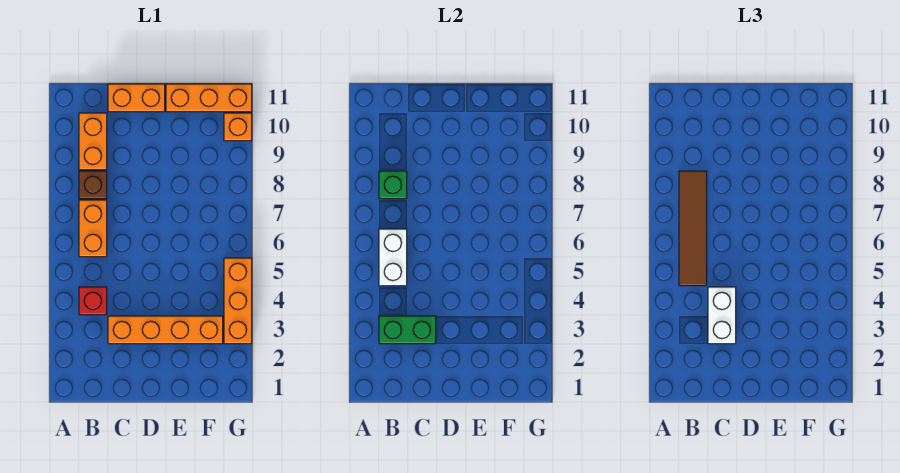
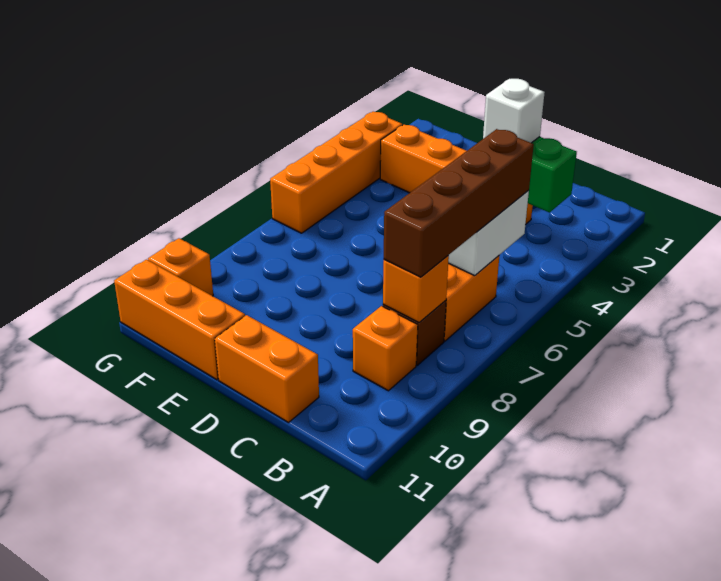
red 1x1 brick [79,287,107,315] -> none
brown 1x4 tile [679,171,707,286] -> brown 1x4 brick [384,129,534,277]
green 1x1 brick [379,171,407,199] -> orange 1x1 brick [383,256,449,322]
orange 1x2 brick [79,113,107,170] -> orange 1x1 brick [353,306,418,391]
white 1x2 brick [708,287,736,344] -> white 1x1 brick [483,79,545,143]
orange 1x3 brick [224,258,252,344] -> orange 1x4 brick [270,112,402,233]

